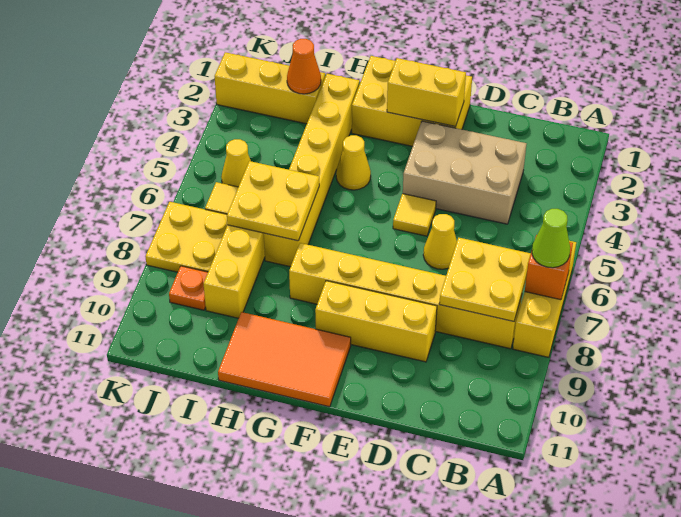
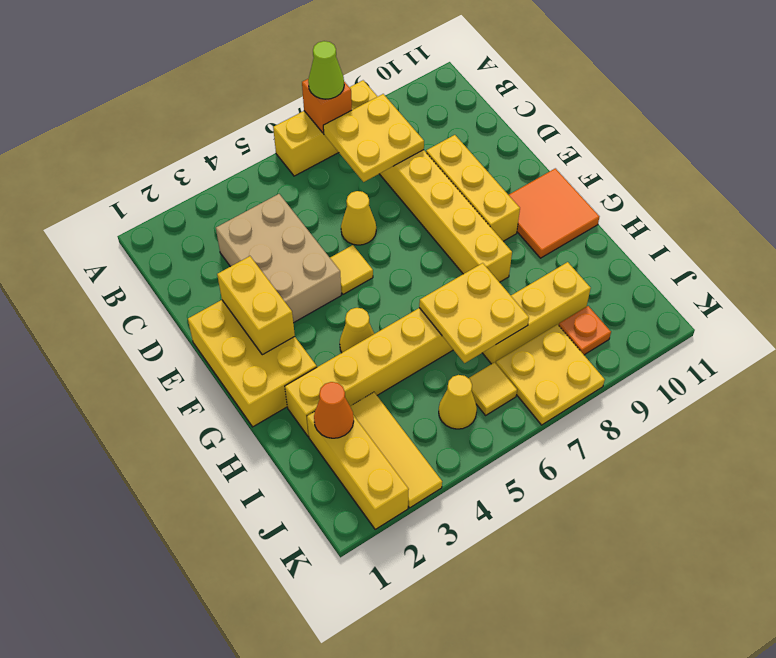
orange 2x3 tile [218,312,351,407] -> orange 2x2 tile [509,168,599,258]
none -> yellow 1x3 tile [350,392,442,508]

